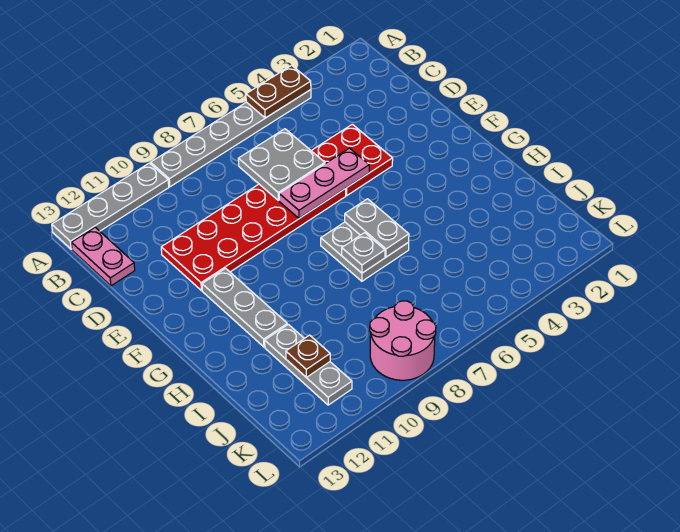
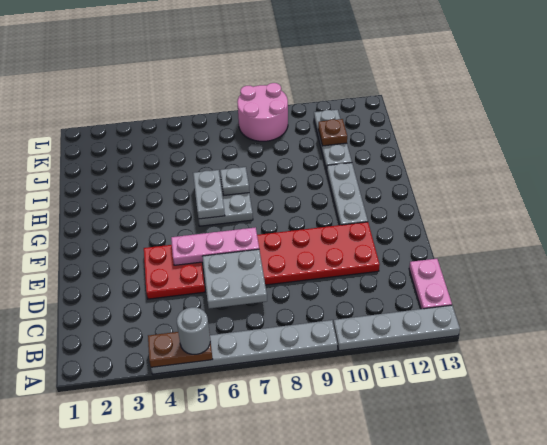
none -> grey 1x1 round brick [177,307,210,354]

